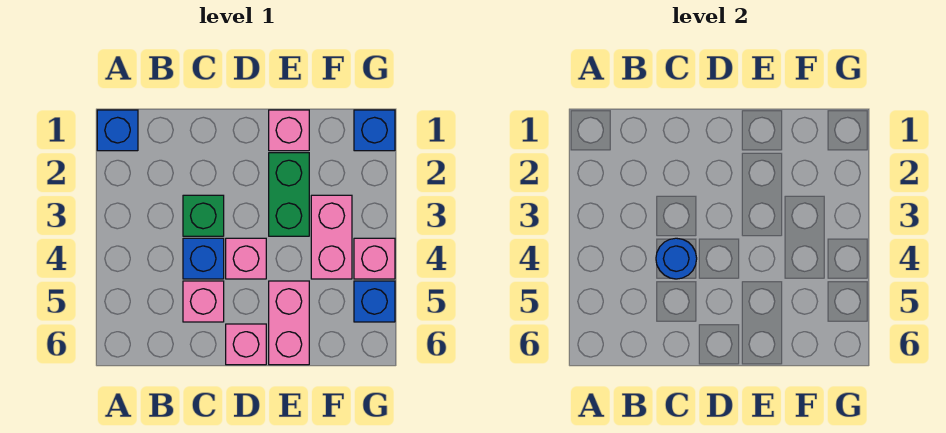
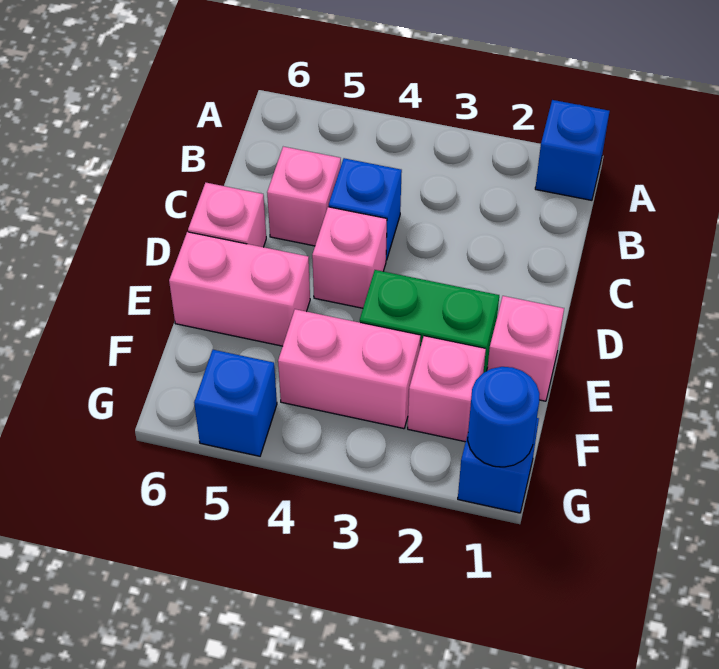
green 1x1 brick [183,195,224,236] -> none
blue 1x1 round brick [656,238,697,279] -> blue 1x1 round brick moved to [468,367,540,467]
pink 1x1 brick [354,238,395,279] -> pink 1x1 brick moved to [408,336,486,442]

